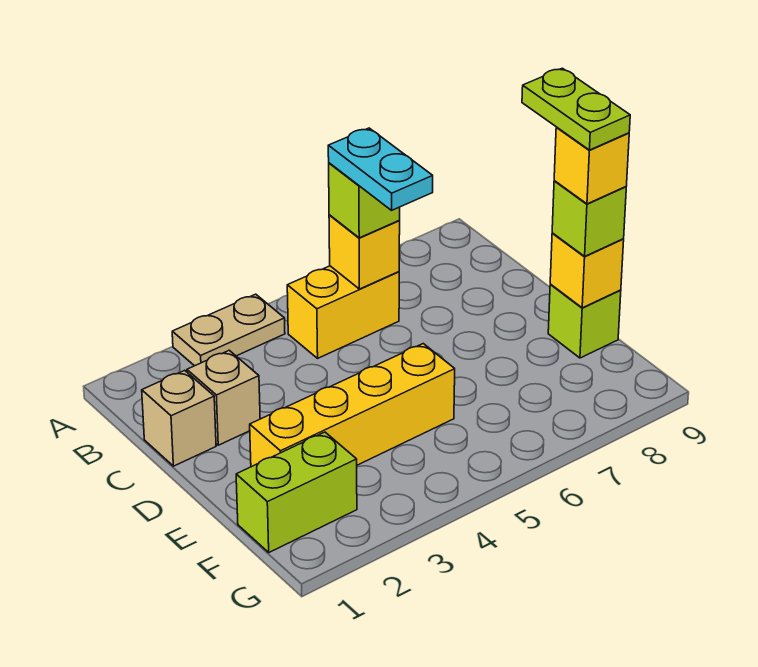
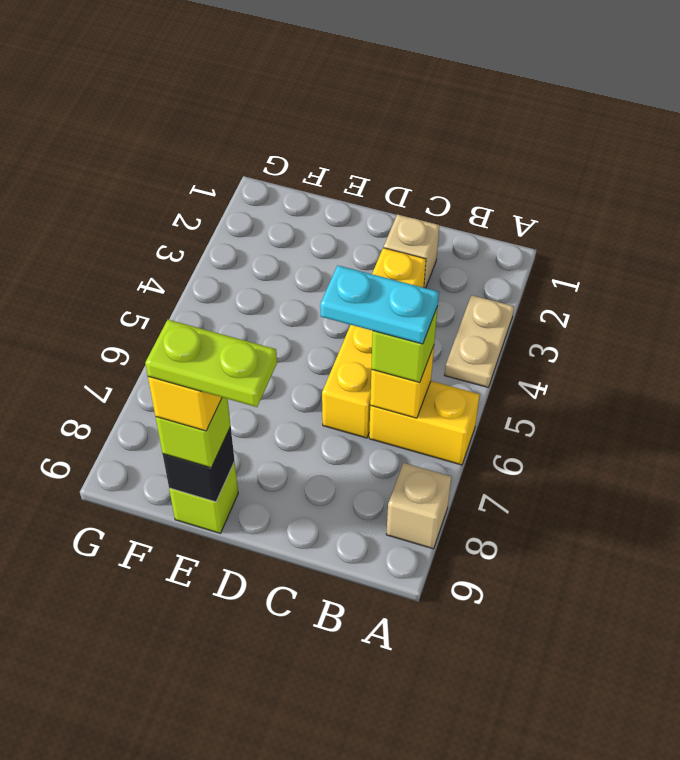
yellow 1x2 brick [287,266,399,358] -> yellow 1x2 brick turned to [369,381,480,465]
tan 1x1 brick [142,370,216,466] -> tan 1x1 brick moved to [386,463,451,549]
yellow 1x4 brick [250,344,455,467] -> yellow 1x4 brick moved to [322,248,426,438]
yellow 1x1 brick [550,233,624,308] -> black 1x1 brick [163,427,235,502]
lime 1x2 brick [236,432,357,552] -> none

